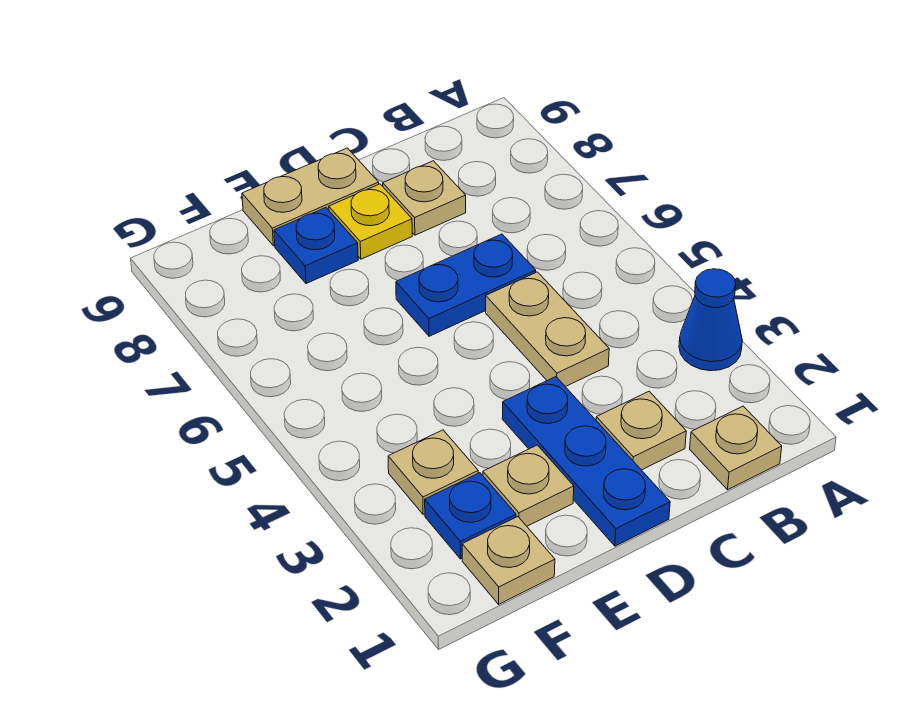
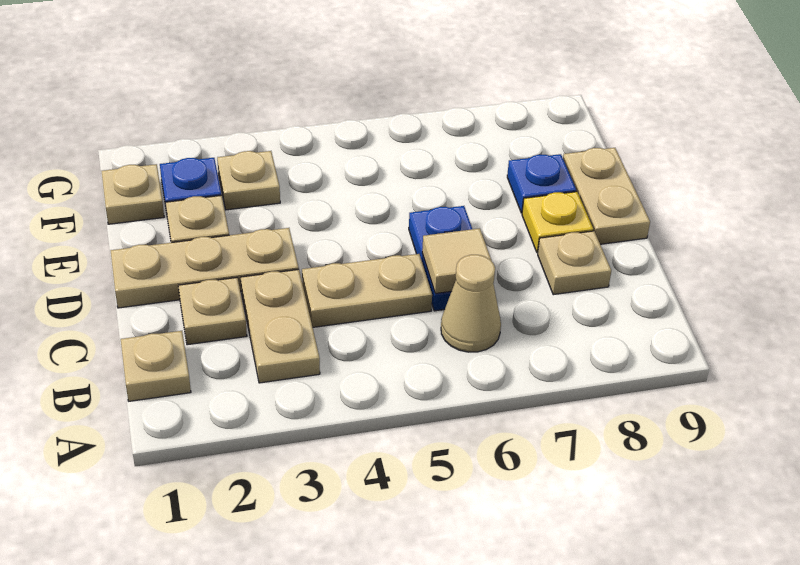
blue 1x1 cone [679,269,742,371] -> none
none -> tan 1x2 plate [241,269,320,383]
none -> tan 1x1 cone [441,255,501,352]
none -> tan 1x1 tile [422,228,492,294]
blue 1x3 plate [502,377,670,546] -> tan 1x3 plate [111,228,299,308]

